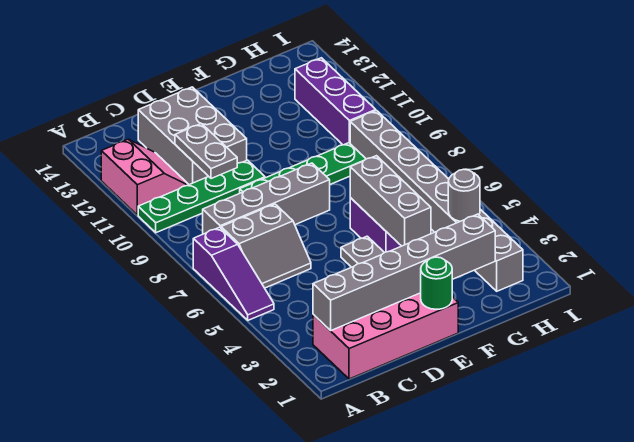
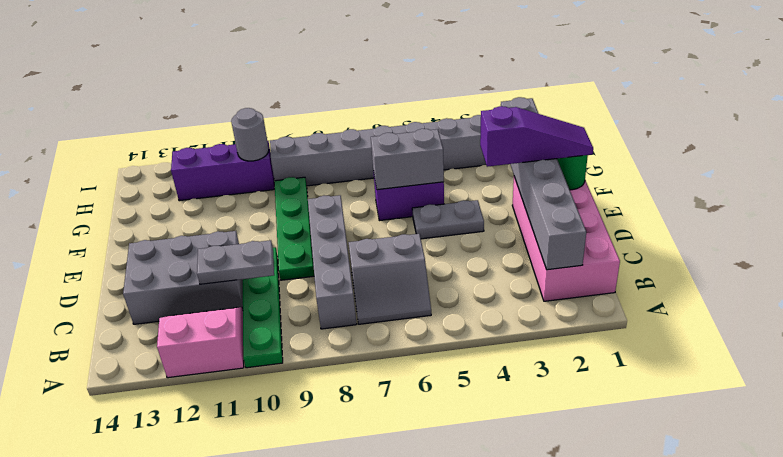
purple 1x3 slope [193,227,274,320] -> purple 1x3 slope moved to [480,106,593,167]
grey 2x2 slope [221,204,311,288] -> grey 2x2 slope turned to [349,234,431,324]
grey 1x3 brick [350,156,431,246] -> grey 1x2 brick [371,129,444,190]
grey 1x1 round brick [448,169,480,221] -> grey 1x1 round brick moved to [231,108,269,161]

